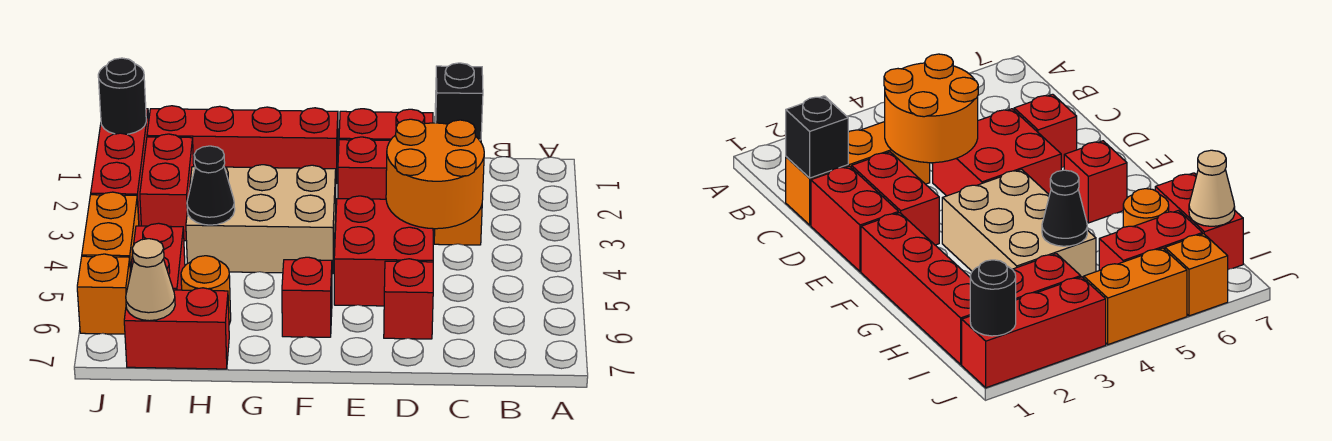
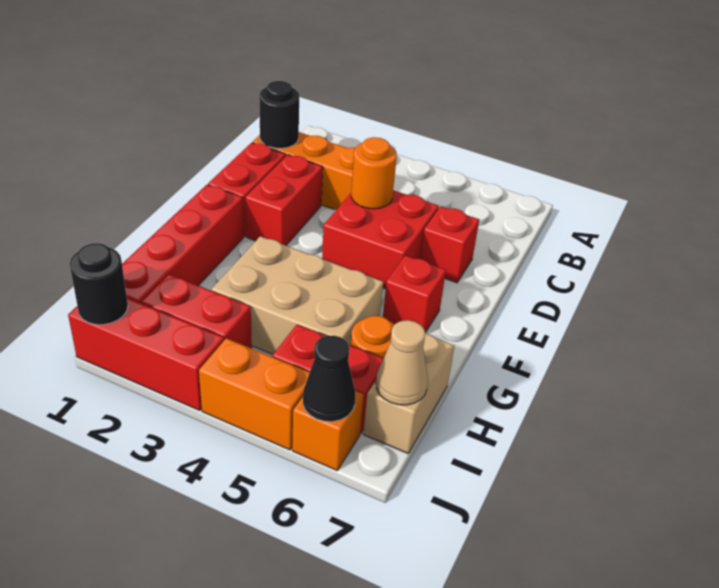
black 1x1 brick [435,63,483,140] -> black 1x1 round brick [259,81,299,148]
orange 2x2 round brick [386,119,484,229] -> orange 1x1 round brick [351,137,397,209]
tan 2x3 brick [186,165,336,274] -> tan 2x3 brick turned to [211,236,383,354]
black 1x1 cone [187,146,235,225] -> black 1x1 cone moved to [303,336,355,422]
red 1x2 brick [124,288,229,369] -> tan 1x2 brick [363,334,454,453]

